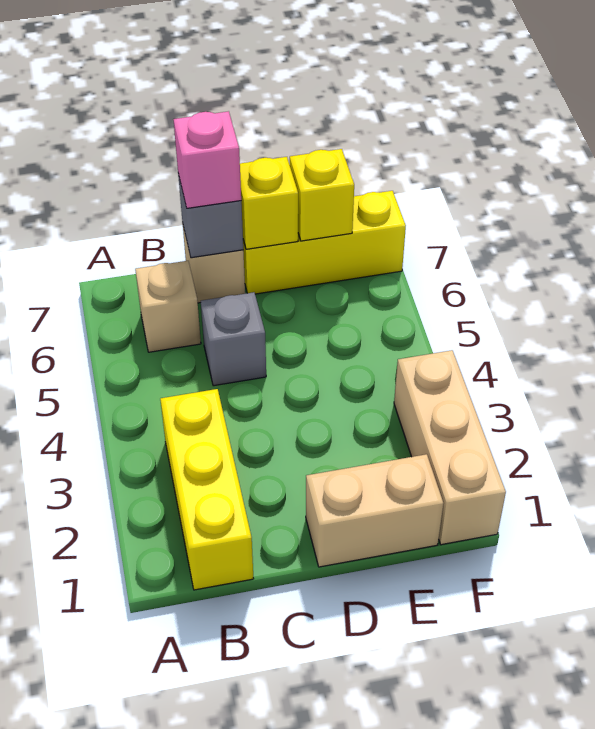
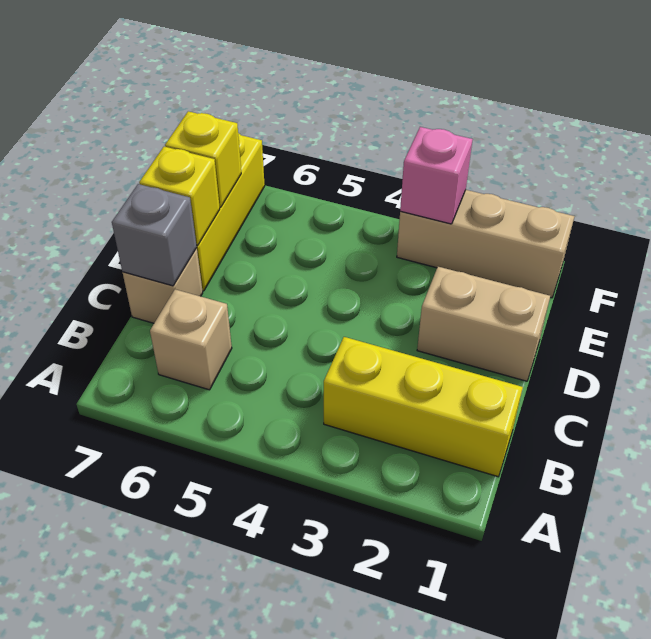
grey 1x1 brick [201,292,266,386] -> none
pink 1x1 brick [173,111,241,208] -> pink 1x1 brick moved to [400,127,473,224]
tan 1x2 brick [306,454,444,567] -> tan 1x2 brick turned to [417,267,550,381]

